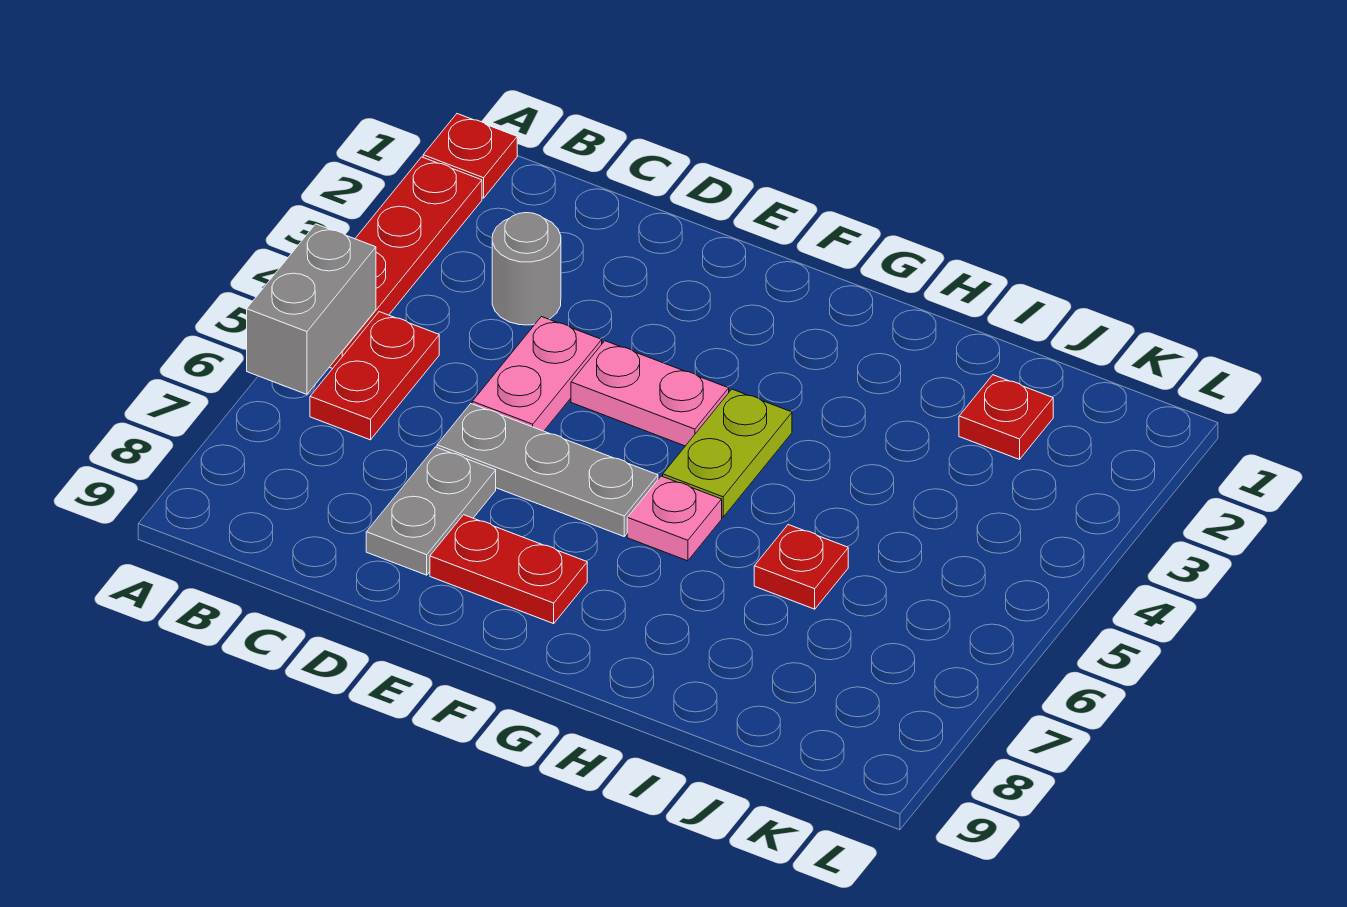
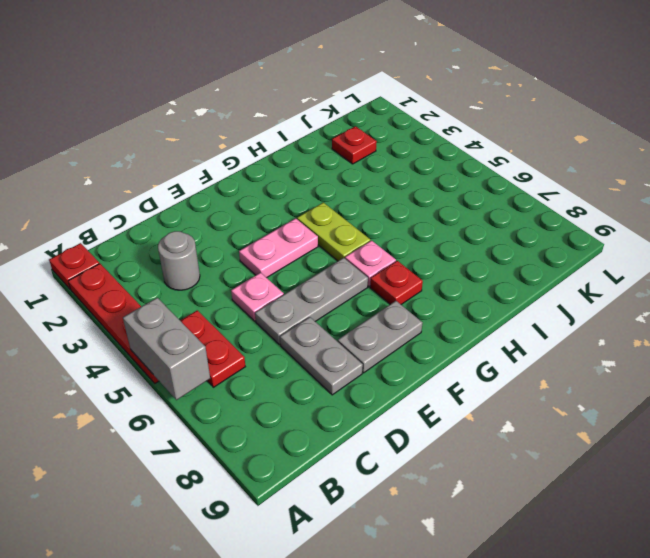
pink 1x2 plate [472,317,602,431] -> pink 1x1 plate [231,273,284,321]
red 1x2 plate [430,515,587,624] -> grey 1x2 plate [338,301,422,373]
red 1x1 plate [754,525,848,609] -> red 1x1 plate moved to [370,261,423,304]

